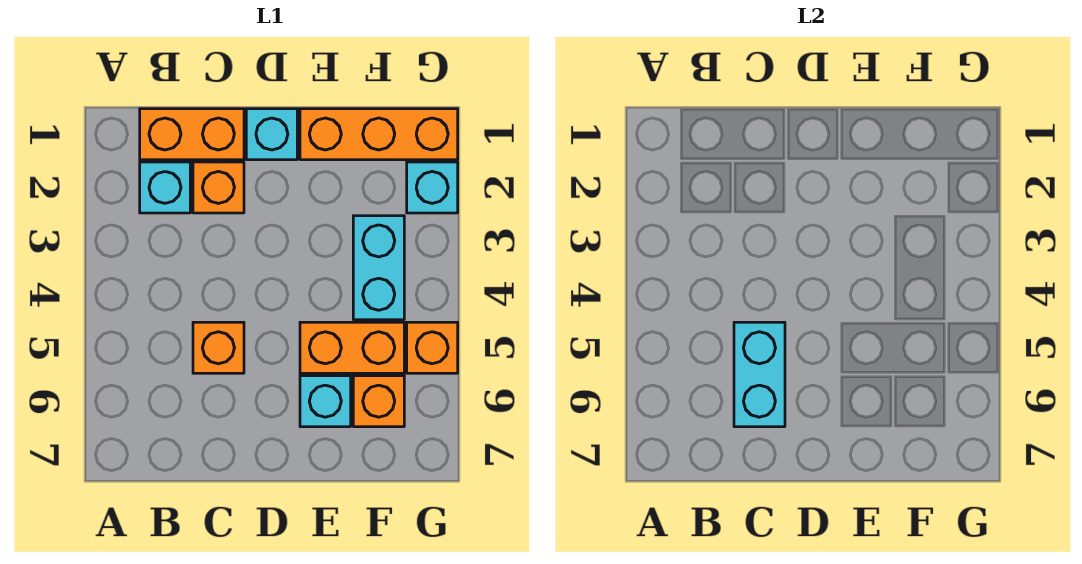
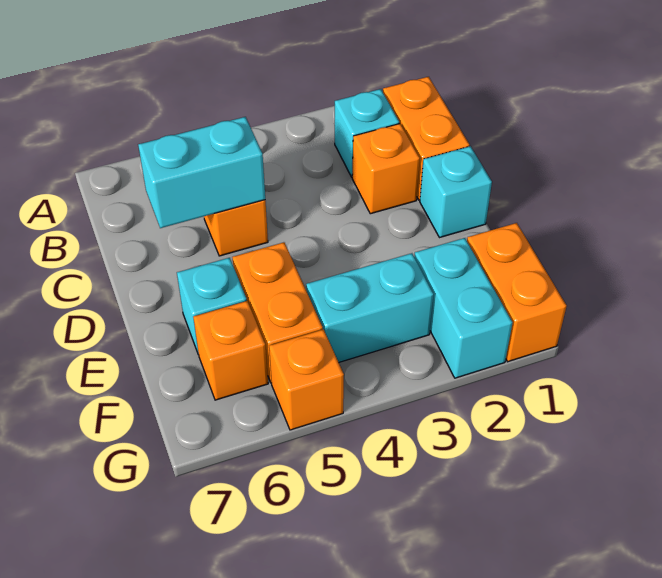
orange 1x3 brick [300,109,458,160] -> orange 1x2 brick [467,223,567,362]
cyan 1x1 brick [407,162,458,213] -> cyan 1x2 brick [414,238,513,378]

